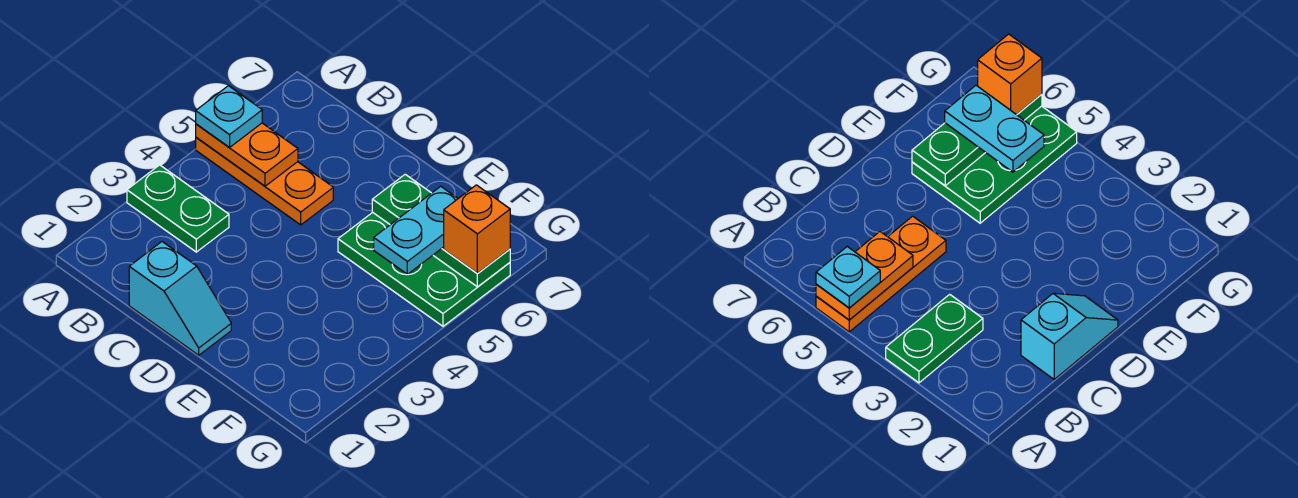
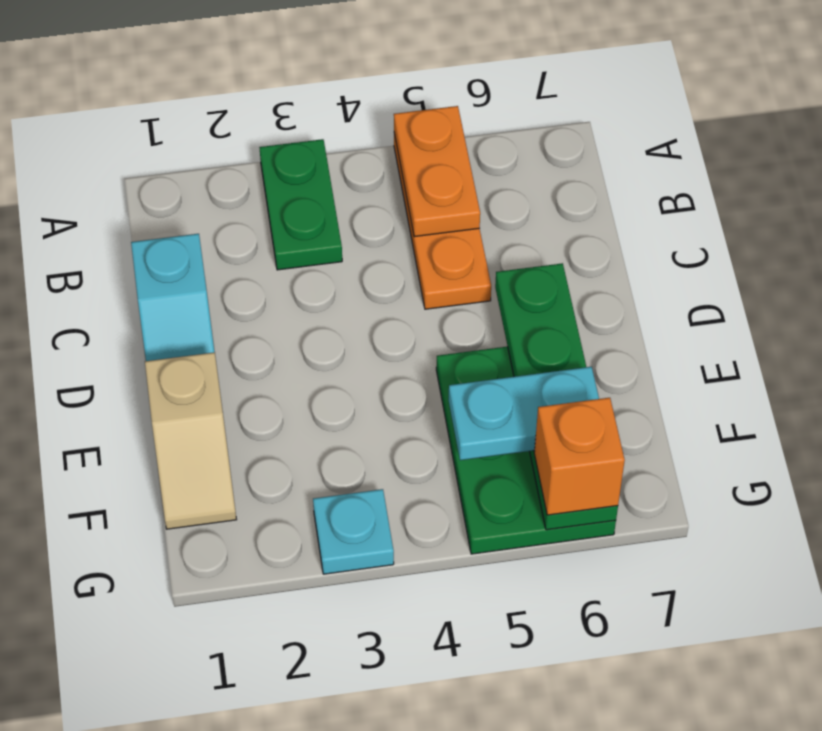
cyan 1x1 plate [196,86,262,147] -> cyan 1x1 plate moved to [313,489,394,574]
none -> tan 1x2 slope [145,352,237,529]
green 1x3 plate [372,174,510,287] -> green 1x4 plate [495,263,618,530]

